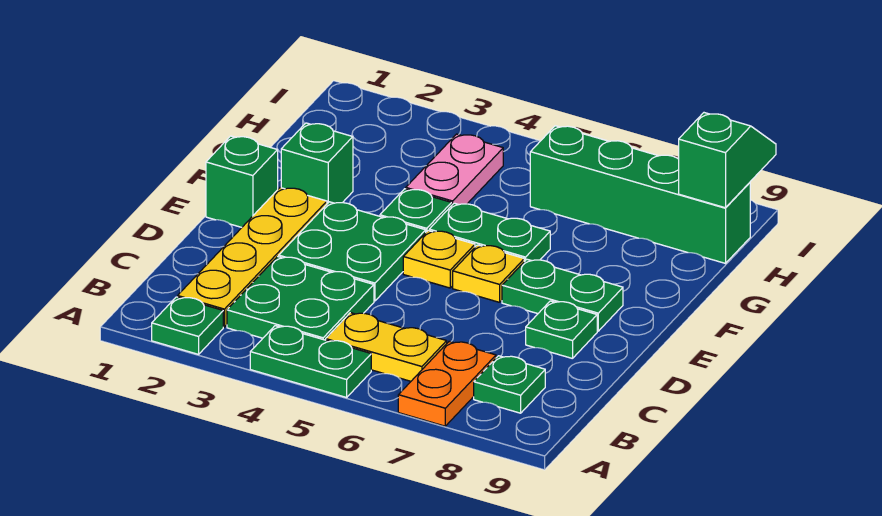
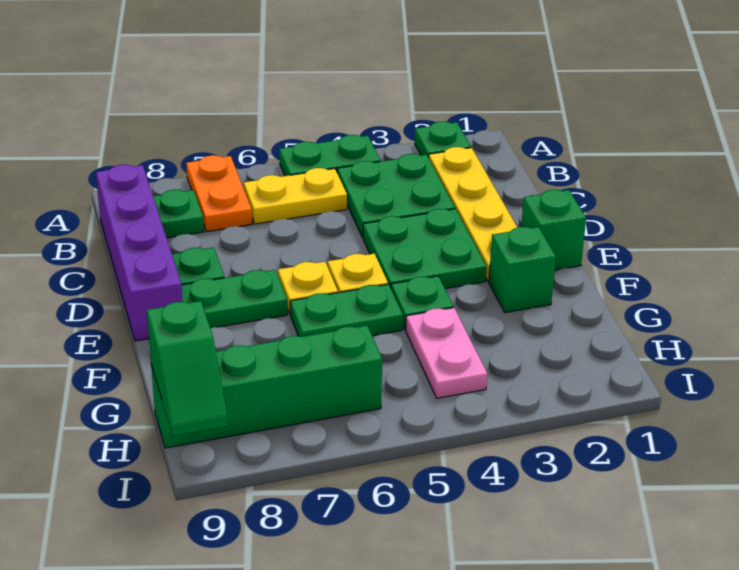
none -> purple 1x4 brick [96,164,183,341]

